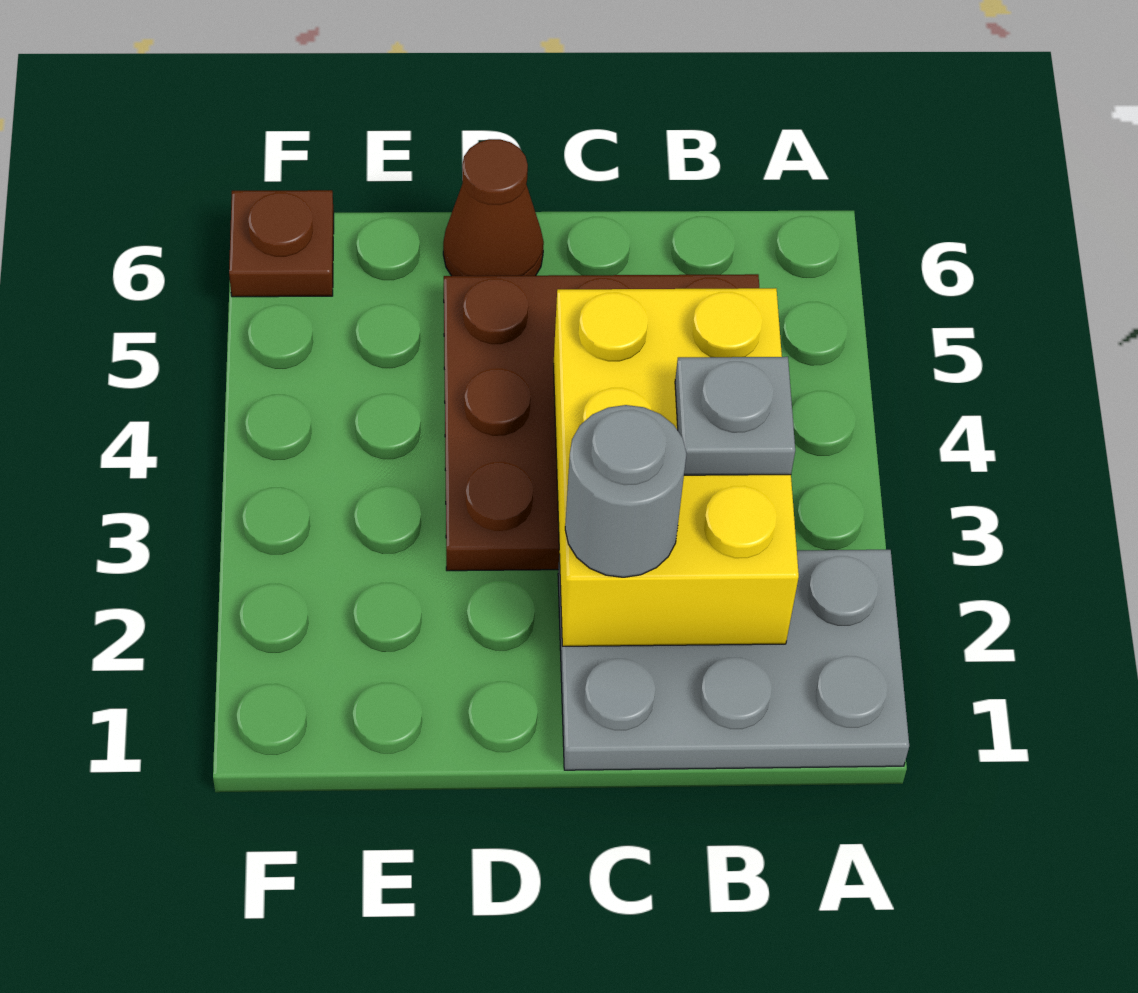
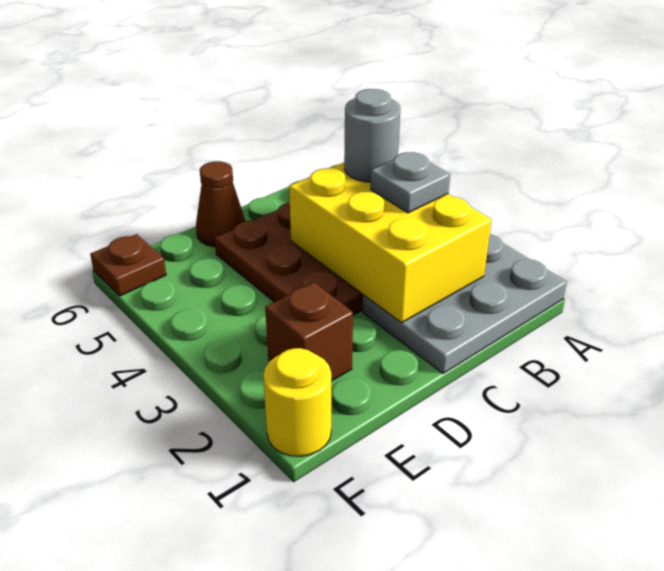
grey 1x1 round brick [565,405,686,577] -> grey 1x1 round brick moved to [344,89,400,182]
none -> brown 1x1 brick [265,282,353,381]
none -> yellow 1x1 round brick [263,348,331,456]

